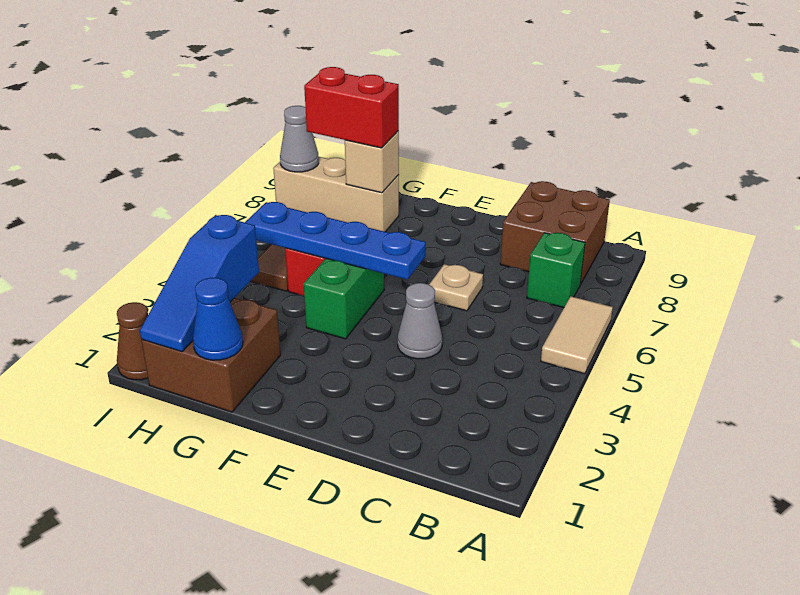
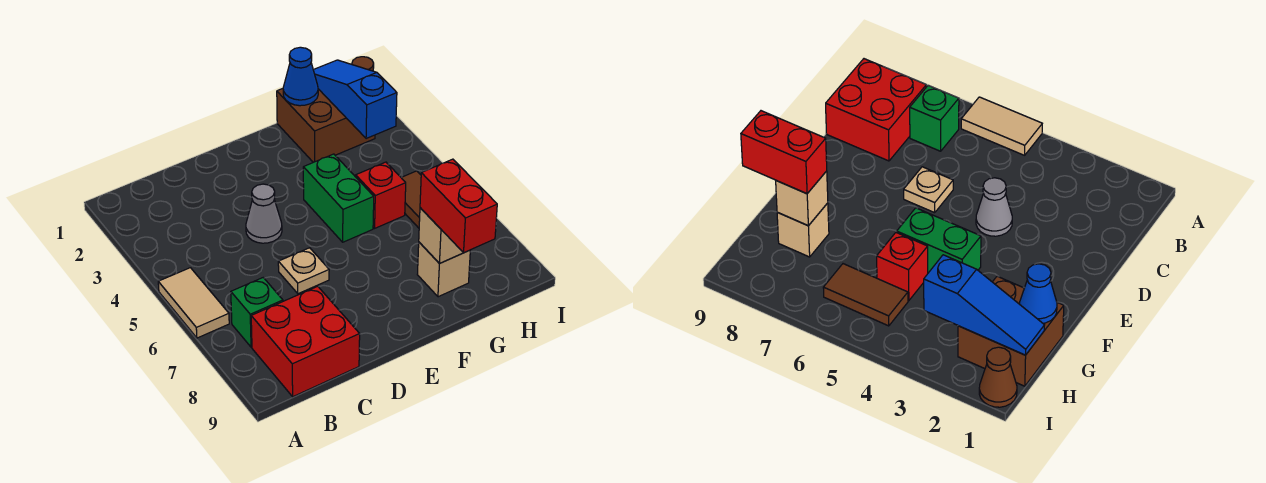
brown 2x2 brick [500,181,610,284] -> red 2x2 brick [251,286,360,397]
blue 1x4 plate [245,202,426,280] -> none
tan 1x3 brick [273,157,399,232] -> tan 1x1 brick [417,242,470,297]
red 1x2 brick [304,67,399,148] -> red 1x2 brick turned to [420,159,497,253]
grey 1x1 cone [280,106,319,172] -> none

